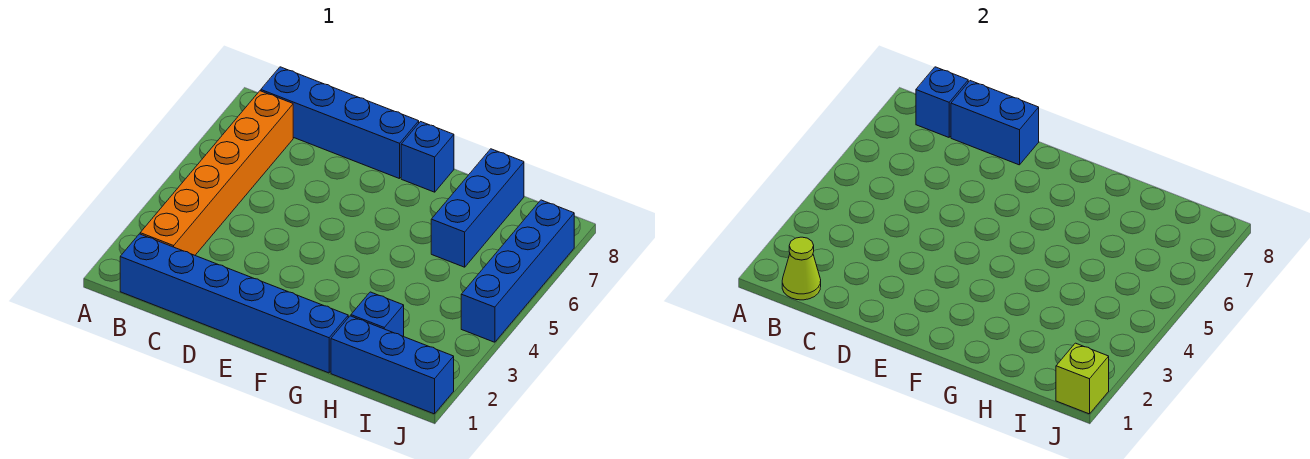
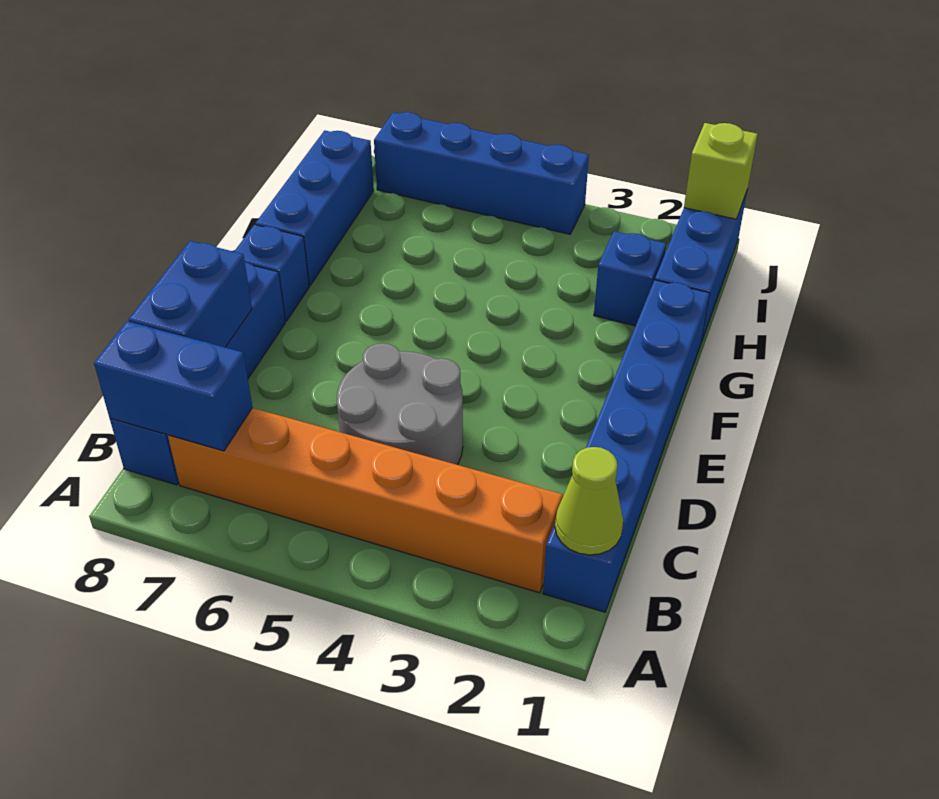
blue 1x1 brick [916,67,968,137] -> blue 1x2 brick [94,321,253,451]
none -> grey 2x2 round brick [337,343,463,465]
blue 1x3 brick [431,149,524,267] -> blue 1x3 brick turned to [256,130,374,285]

